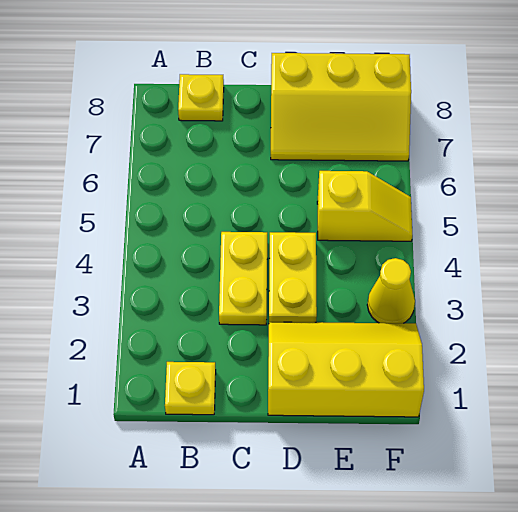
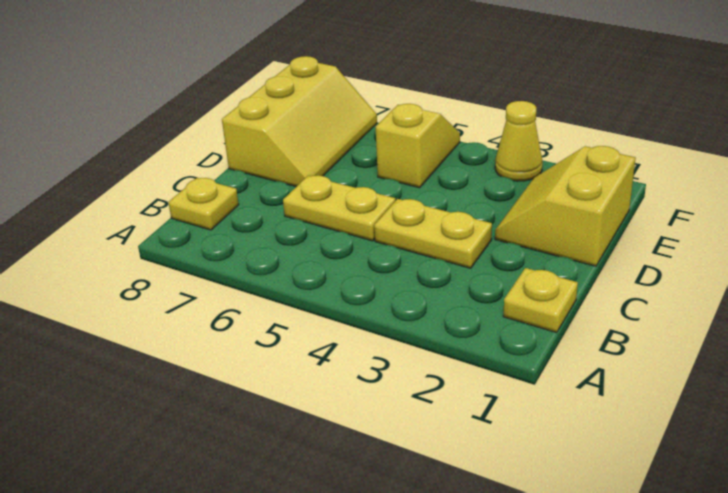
yellow 2x3 slope [268,322,424,417] -> yellow 2x2 slope [495,146,636,266]
yellow 1x2 plate [269,232,317,322] -> yellow 1x2 plate moved to [283,175,395,241]

